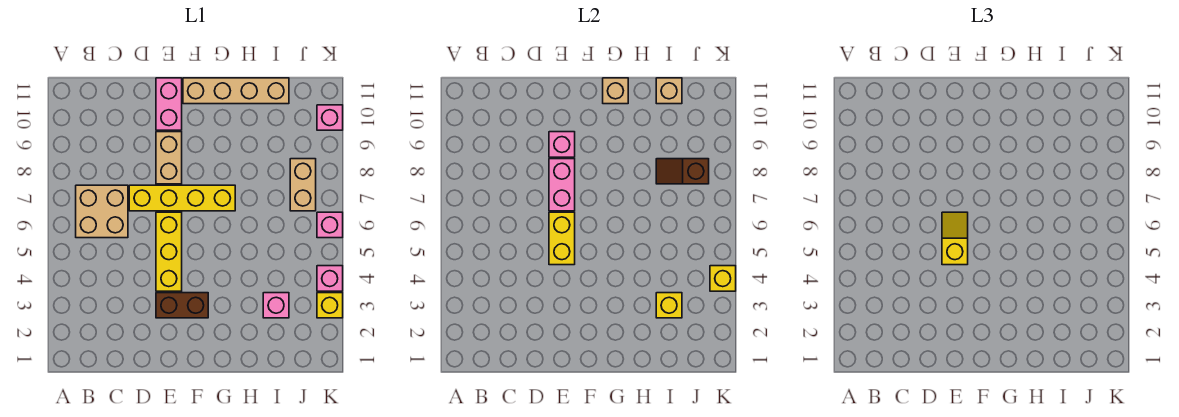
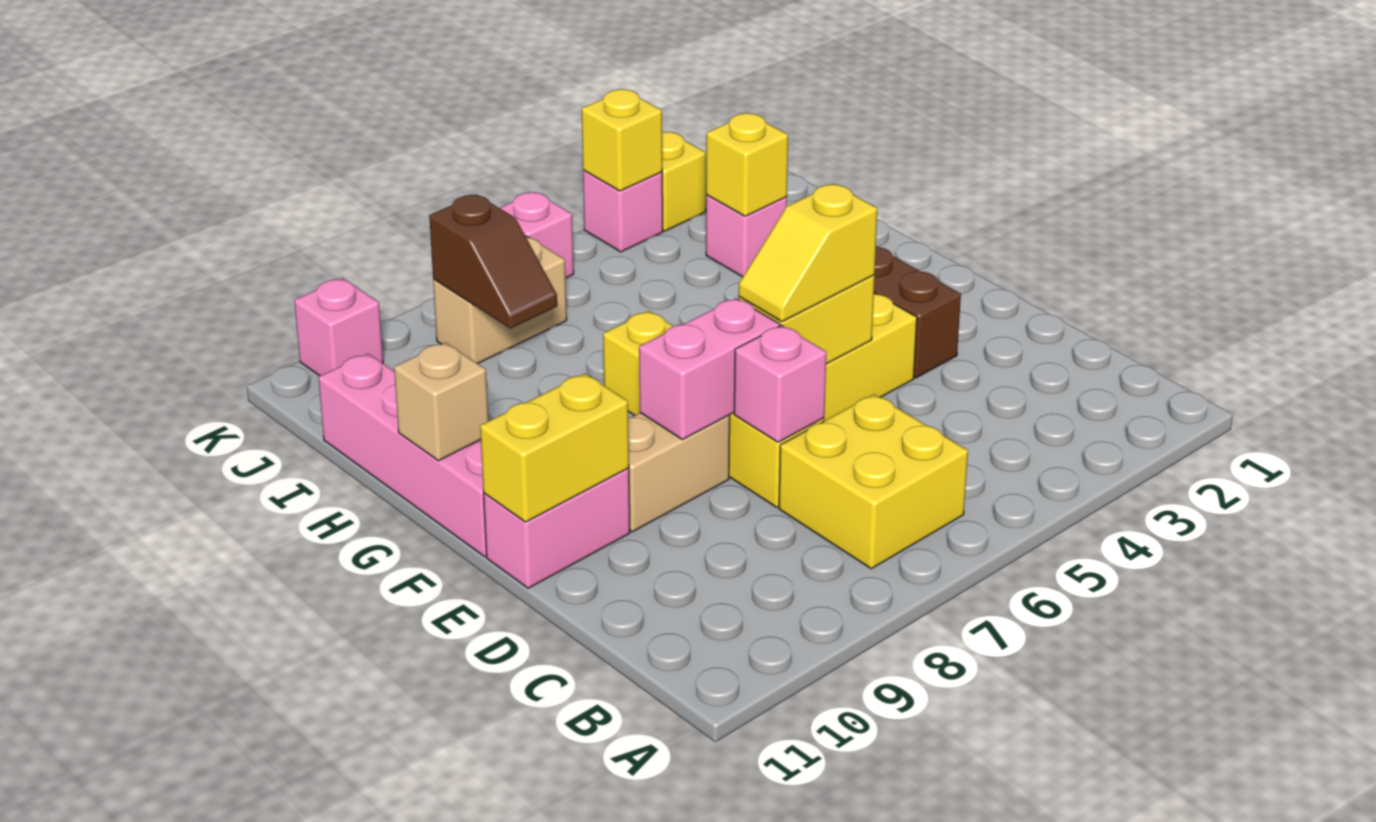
tan 2x2 brick [76,185,128,238] -> yellow 2x2 brick [779,394,968,569]
pink 1x1 brick [549,132,575,157] -> pink 1x1 brick moved to [734,325,826,442]
none -> yellow 1x2 brick [480,374,629,522]
tan 1x4 brick [183,78,289,104] -> pink 1x4 brick [318,354,487,557]
tan 1x1 brick [656,78,682,104] -> none

